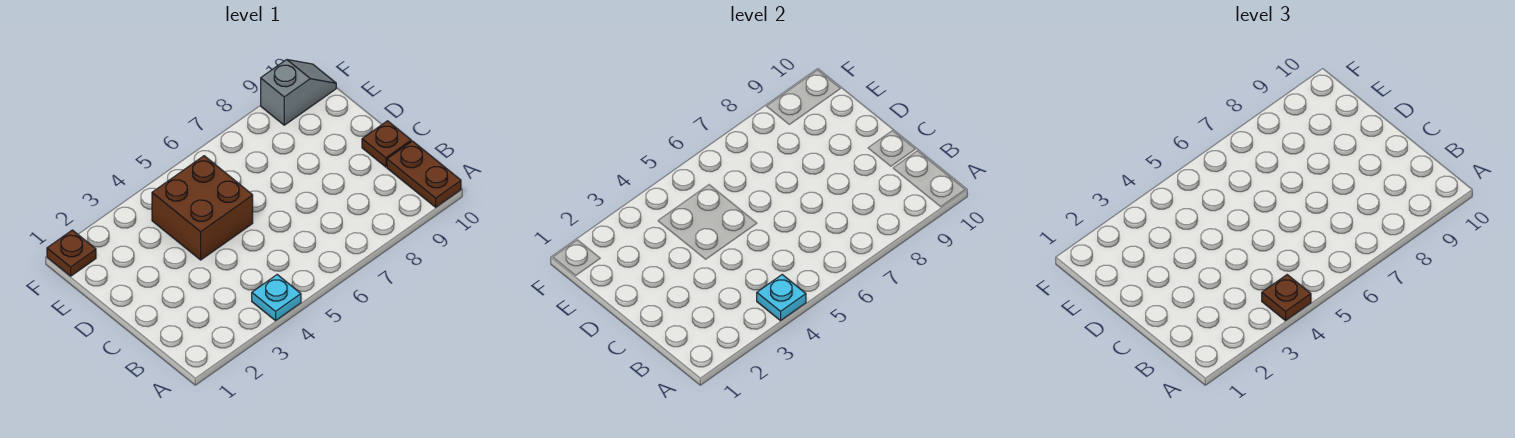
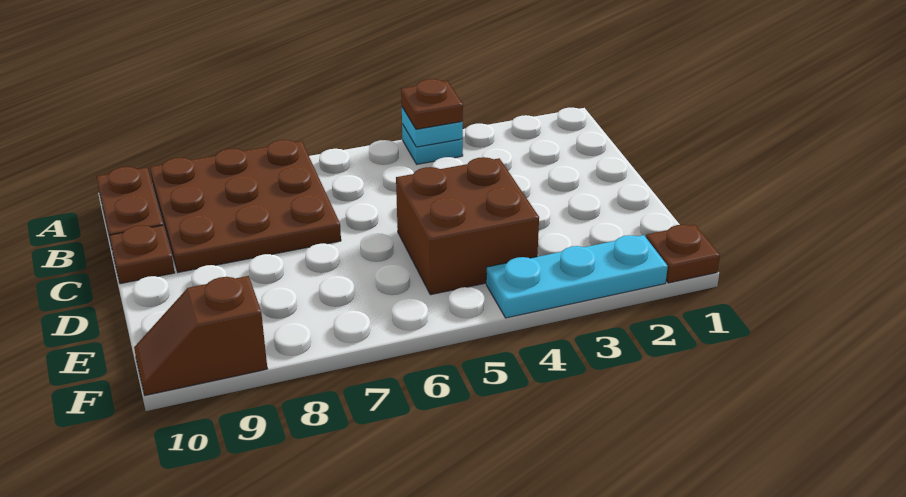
none -> brown 3x3 plate [150,140,341,272]
none -> cyan 1x3 plate [486,235,668,318]
grey 1x2 slope [261,60,336,125] -> brown 1x2 slope [134,276,267,395]

